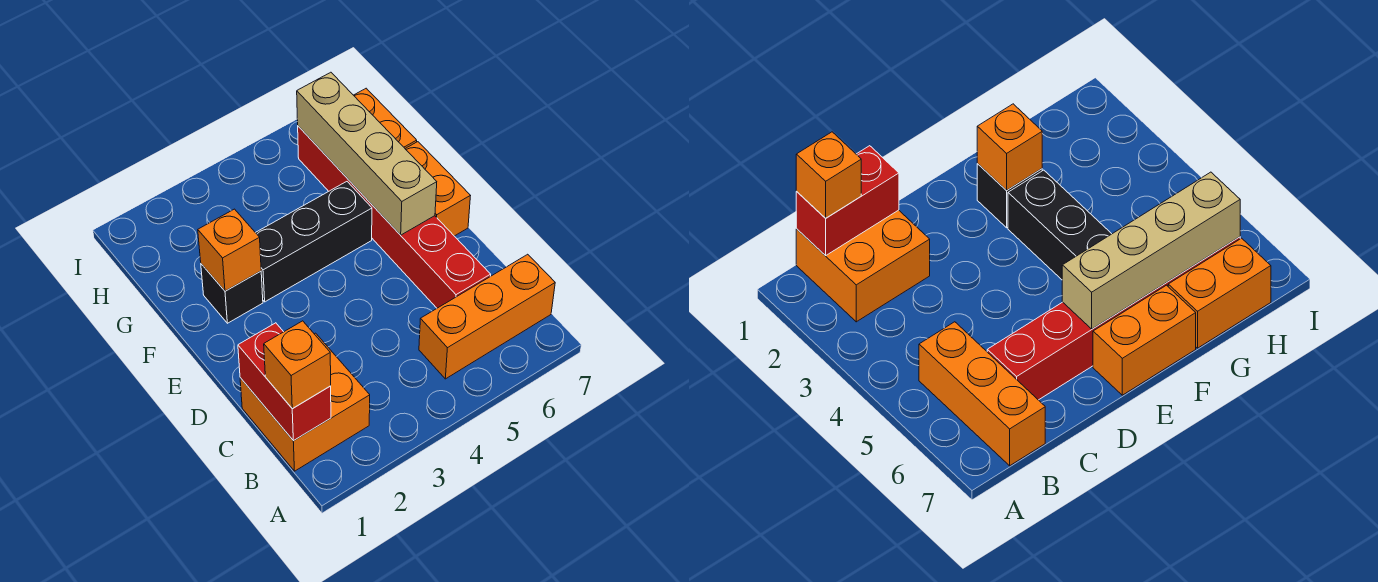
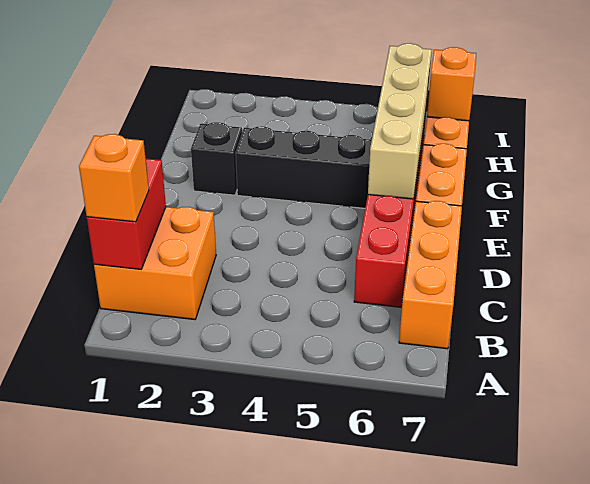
orange 1x3 brick [419,254,555,379] -> orange 1x3 brick turned to [399,201,462,349]
orange 1x1 brick [198,209,261,291] -> orange 1x1 brick moved to [427,47,476,121]

